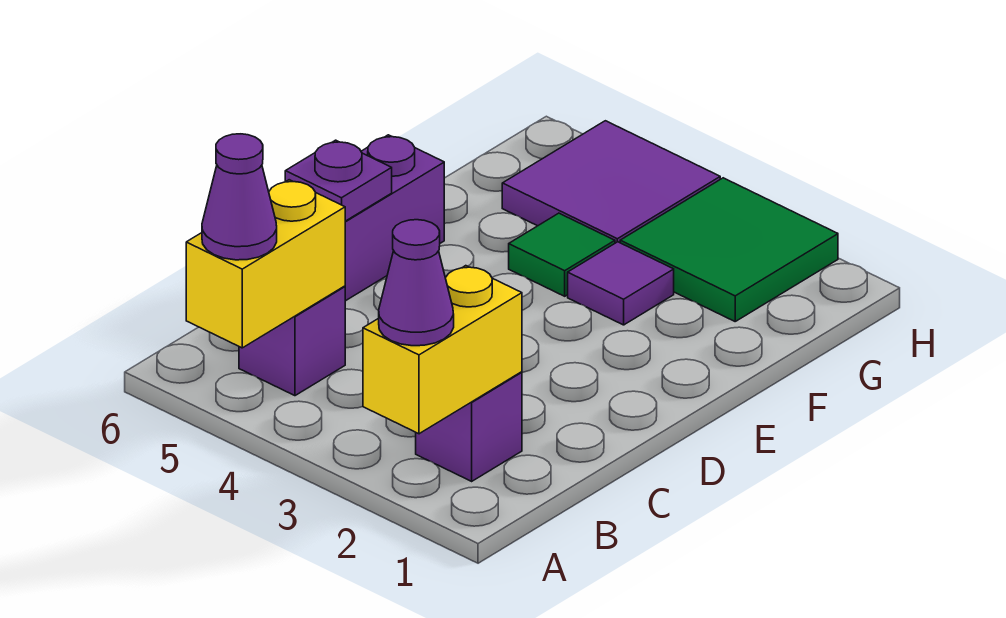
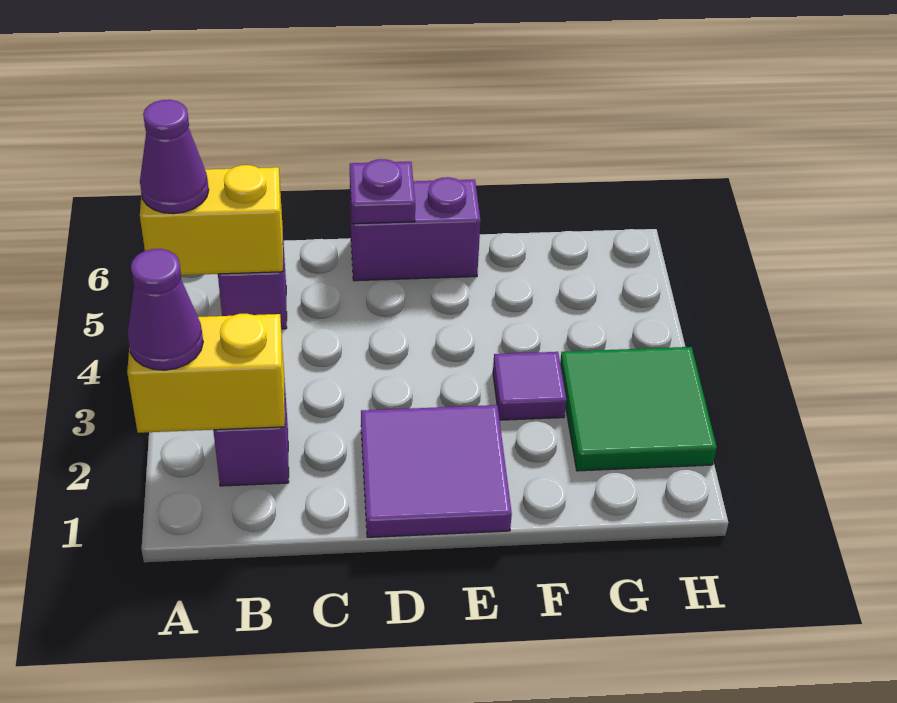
green 1x1 tile [509,213,615,296] -> none
purple 2x2 tile [502,121,720,243] -> purple 2x2 tile moved to [361,405,512,537]

